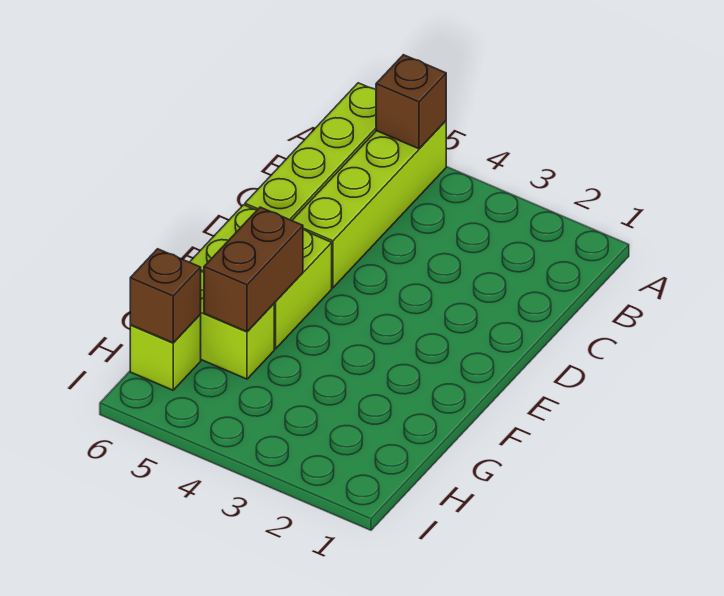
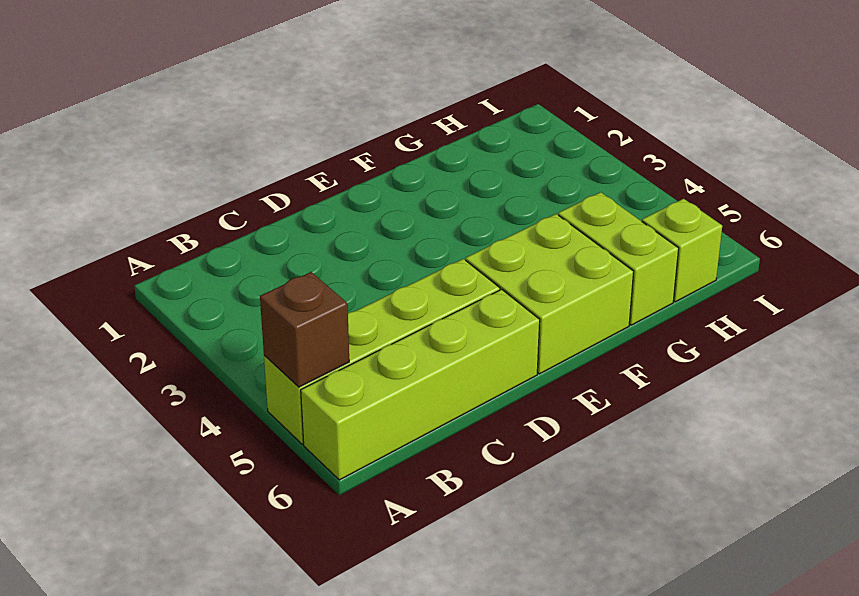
brown 1x2 brick [204,207,303,332] -> none
brown 1x1 brick [130,249,201,343] -> none

